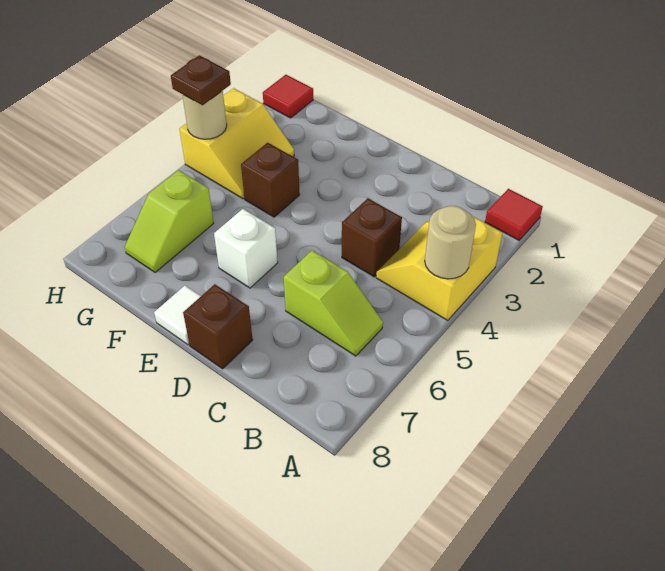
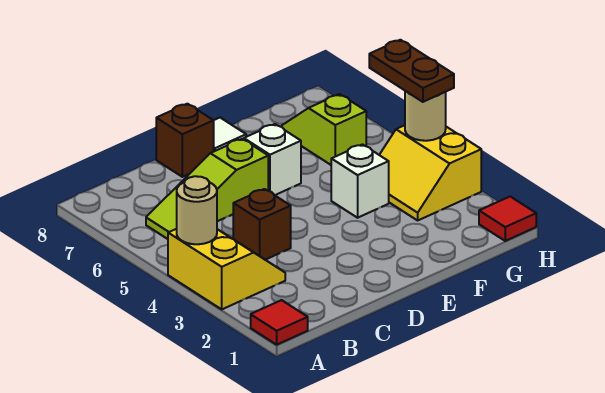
lime 1x2 slope [284,250,383,356] -> lime 1x3 slope [146,139,268,239]
brown 1x1 brick [241,143,300,217] -> white 1x1 brick [331,145,389,218]
brown 1x1 plate [171,55,231,105] -> brown 1x2 plate [369,40,454,102]

